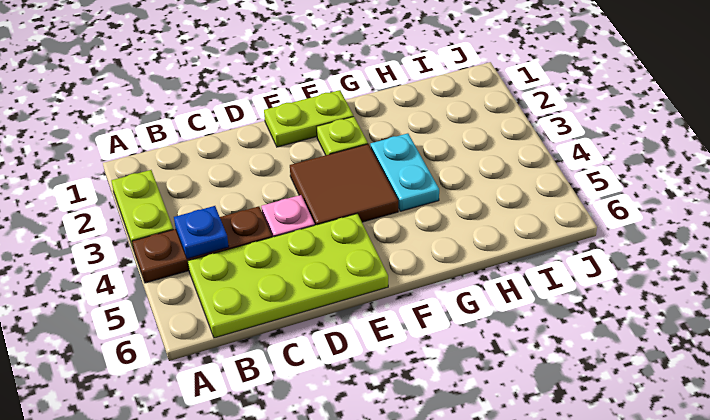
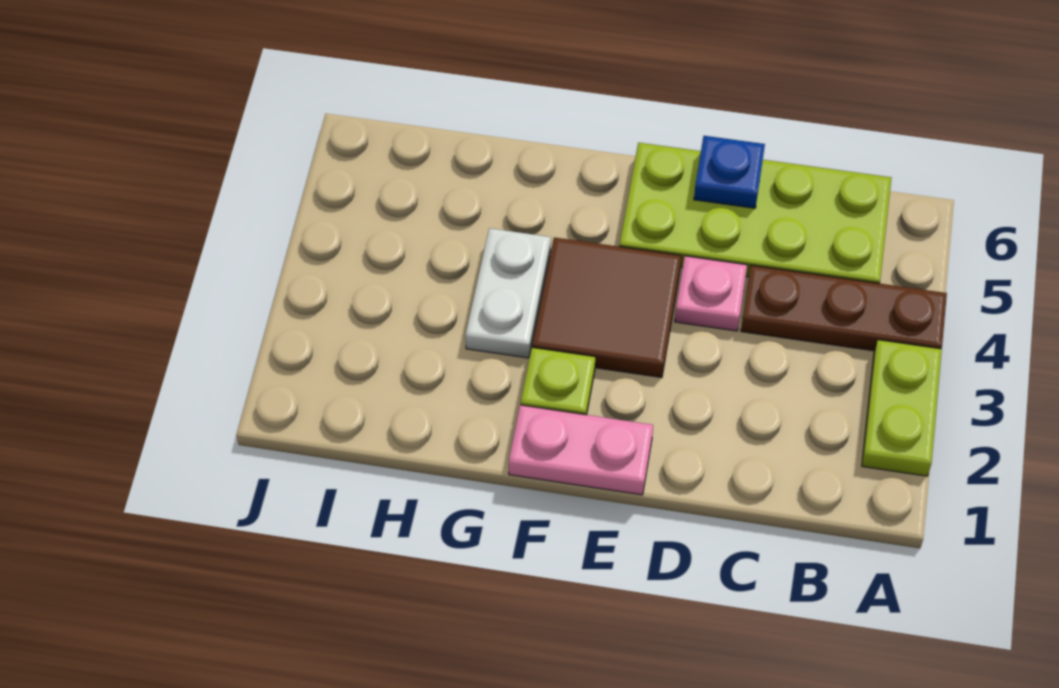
blue 1x1 plate [174,206,229,259] -> blue 1x1 plate moved to [694,136,765,208]
lime 1x2 plate [264,90,353,147] -> pink 1x2 plate [509,405,653,495]
cyan 1x2 plate [370,133,439,211] -> white 1x2 plate [465,228,551,358]

